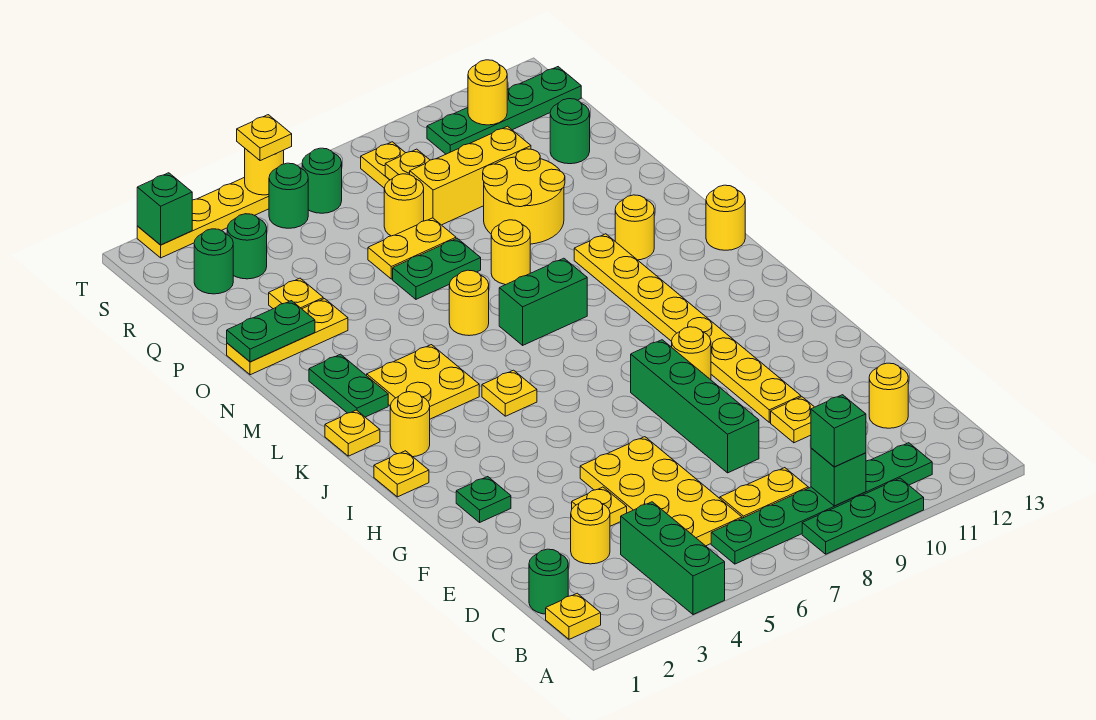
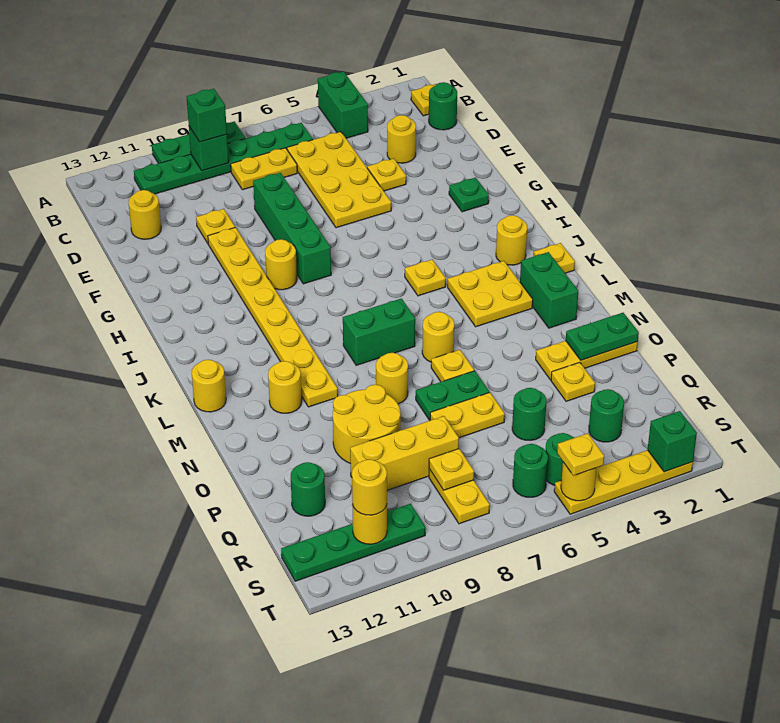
green 1x3 brick [621,502,725,615] -> green 1x2 brick [318,71,368,138]
yellow 1x1 plate [374,451,429,497] -> yellow 1x1 plate moved to [431,350,474,382]
green 1x2 plate [309,354,388,417] -> green 1x2 brick [520,252,578,328]
yellow 1x1 round brick [384,174,424,236] -> yellow 1x1 round brick moved to [352,459,387,515]
green 1x1 round brick [194,229,233,294] -> green 1x1 round brick moved to [512,388,546,440]

